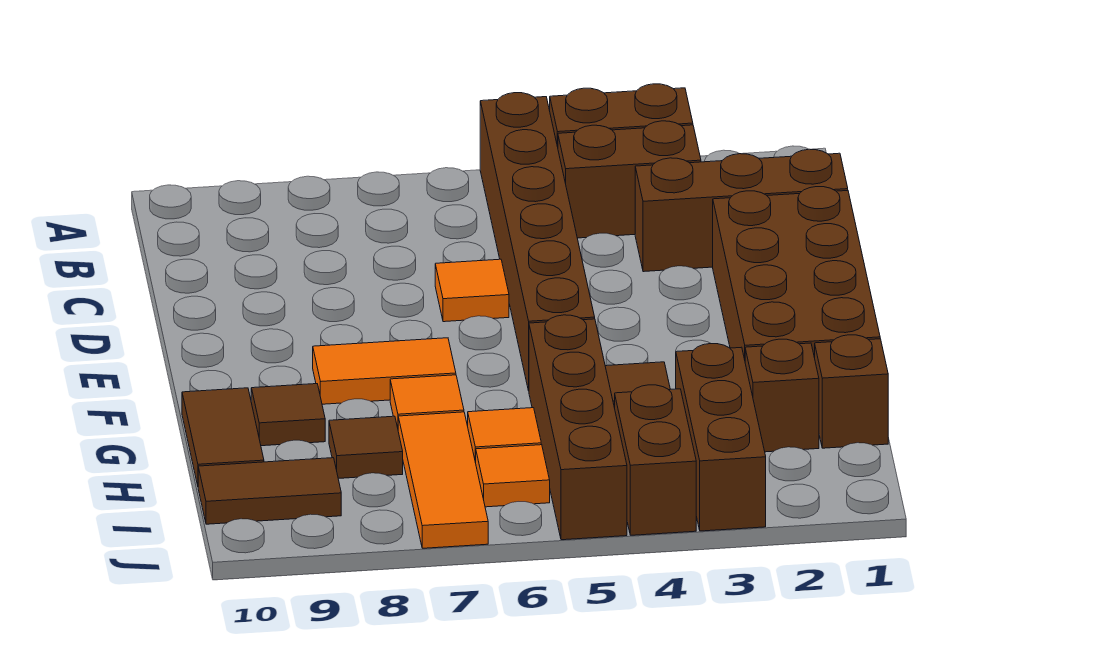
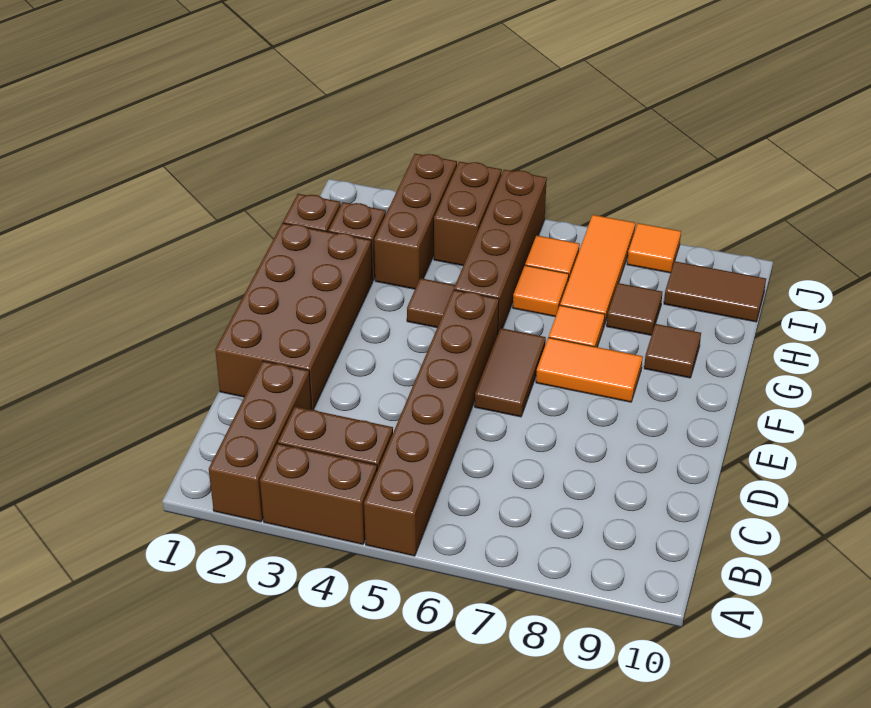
brown 1x3 brick [635,149,848,272] -> brown 1x3 brick turned to [209,361,312,522]
orange 1x1 tile [435,259,509,322] -> orange 1x1 tile moved to [627,223,681,273]
brown 1x2 tile [182,388,264,485] -> brown 1x2 tile moved to [475,328,546,417]

